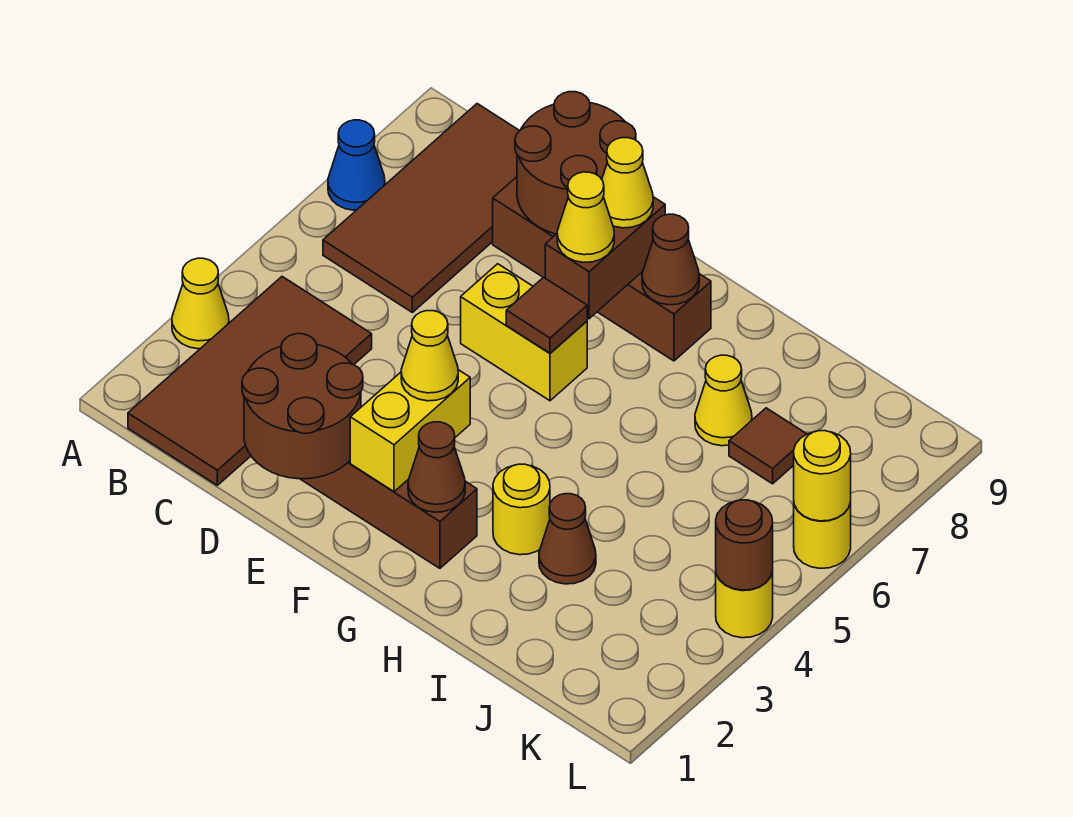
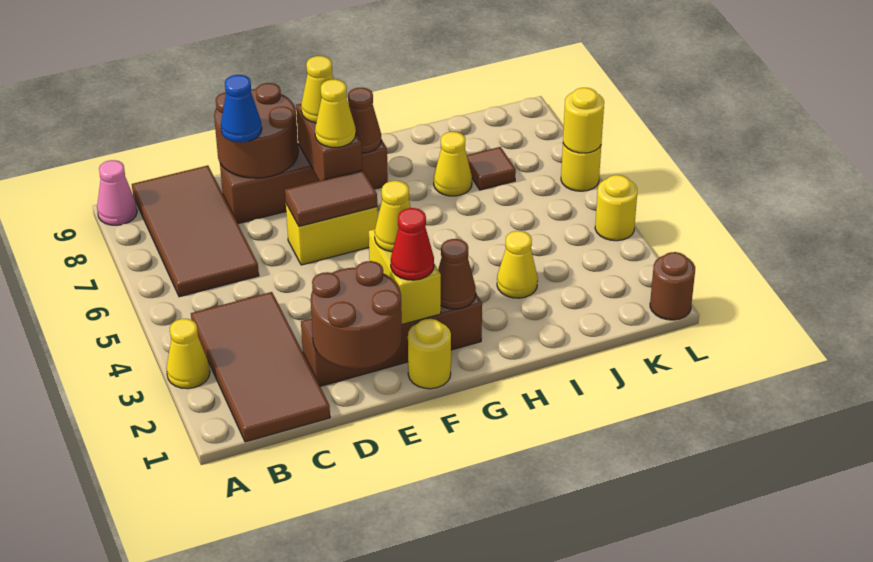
blue 1x1 cone [328,120,385,210] -> blue 1x1 cone moved to [221,75,262,143]
none -> pink 1x1 cone [97,160,137,225]
none -> red 1x1 cone [391,208,434,280]
brown 1x1 tile [506,277,587,353] -> brown 1x2 tile [285,170,377,226]
yellow 1x1 round brick [493,464,550,555] -> yellow 1x1 round brick moved to [408,319,451,389]
brown 1x1 cone [539,494,596,584] -> yellow 1x1 cone [497,231,538,298]
brown 1x1 round brick [716,500,773,590] -> brown 1x1 round brick moved to [650,252,695,320]

